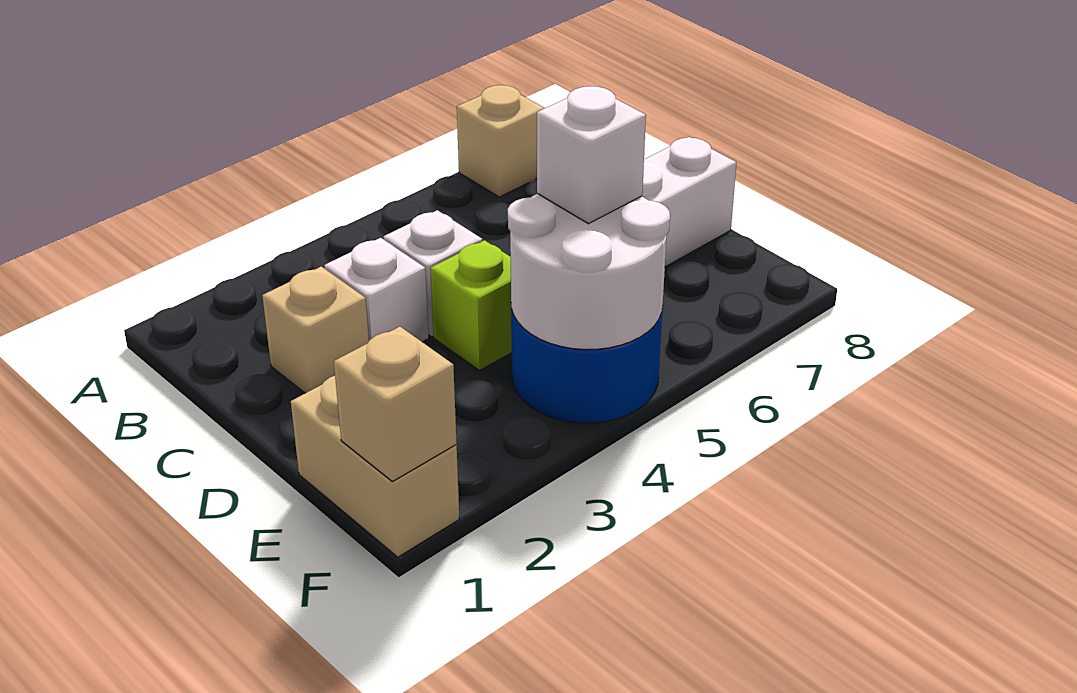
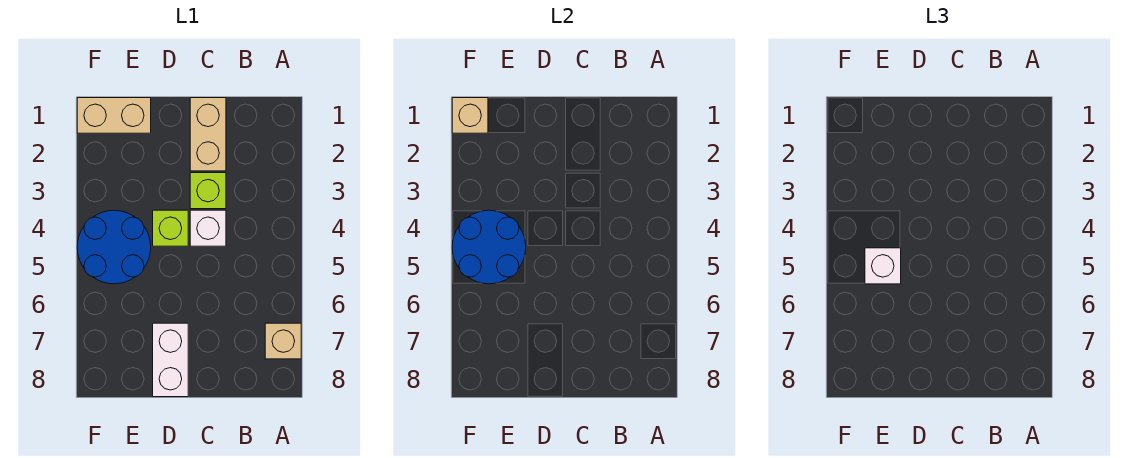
tan 1x1 brick [262,266,369,393] -> tan 1x2 brick [190,98,226,171]
white 1x1 brick [324,238,429,342] -> lime 1x1 brick [190,173,226,209]
white 2x2 round brick [508,194,670,350] -> blue 2x2 round brick [452,210,526,284]

